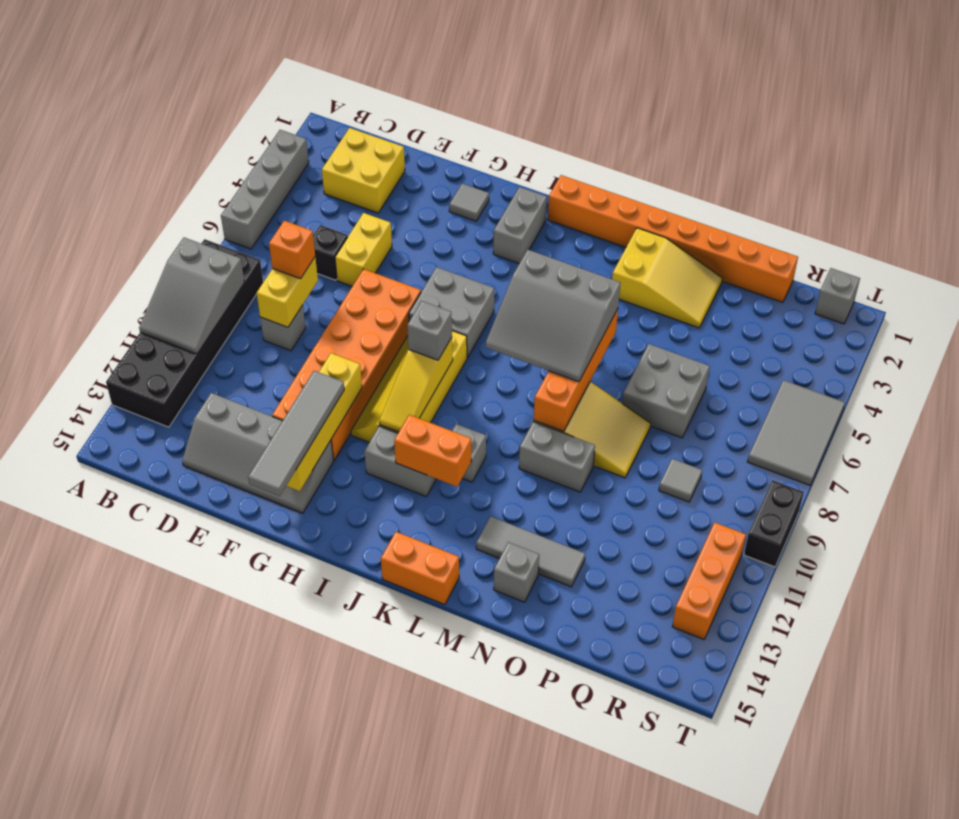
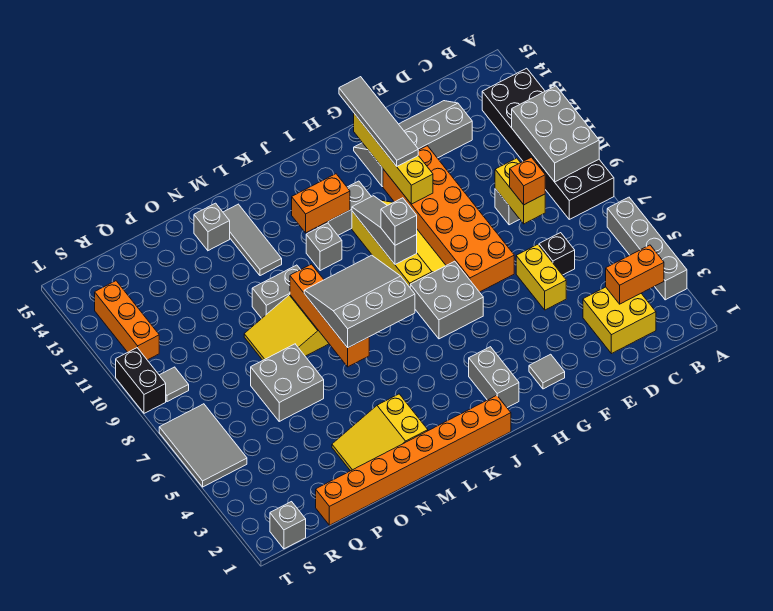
grey 2x3 slope [139,238,244,354] -> grey 2x3 brick [512,86,599,182]
yellow 1x3 slope [379,337,453,432] -> grey 1x3 slope [352,196,417,264]
orange 1x2 brick [381,532,459,605] -> orange 1x2 brick moved to [606,245,664,304]
grey 1x3 tile [476,516,585,587] -> grey 1x3 tile turned to [223,204,282,276]
grey 1x1 tile [659,459,702,502] -> grey 1x1 tile moved to [160,367,189,402]

